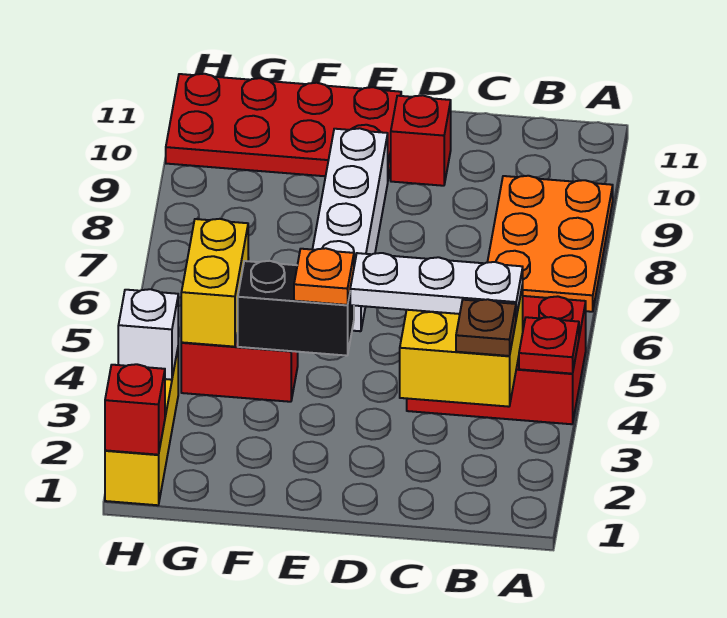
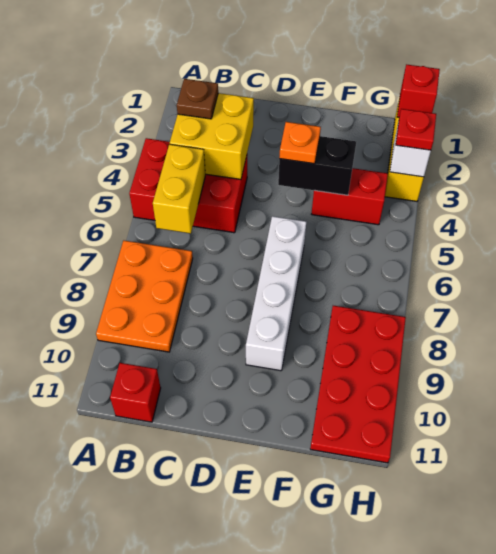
red 1x1 plate [519,317,579,374] -> red 1x1 plate moved to [396,109,436,150]
white 1x3 plate [350,253,523,317] -> none
red 1x1 brick [391,95,451,186] -> red 1x1 brick moved to [110,363,161,422]
red 2x4 plate [166,74,401,179] -> red 2x4 plate turned to [310,306,406,463]
yellow 1x2 brick [181,219,248,347] -> yellow 1x2 brick moved to [153,144,205,234]

